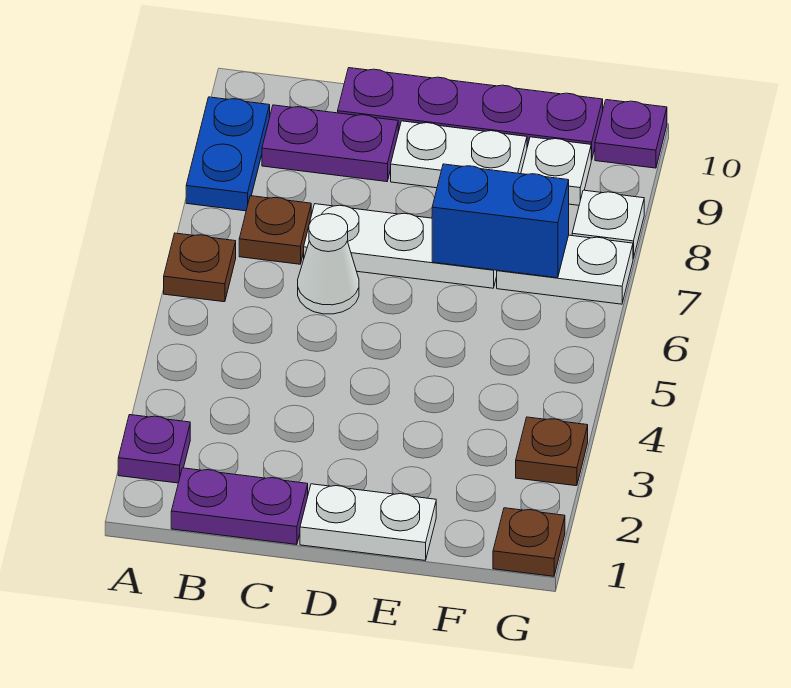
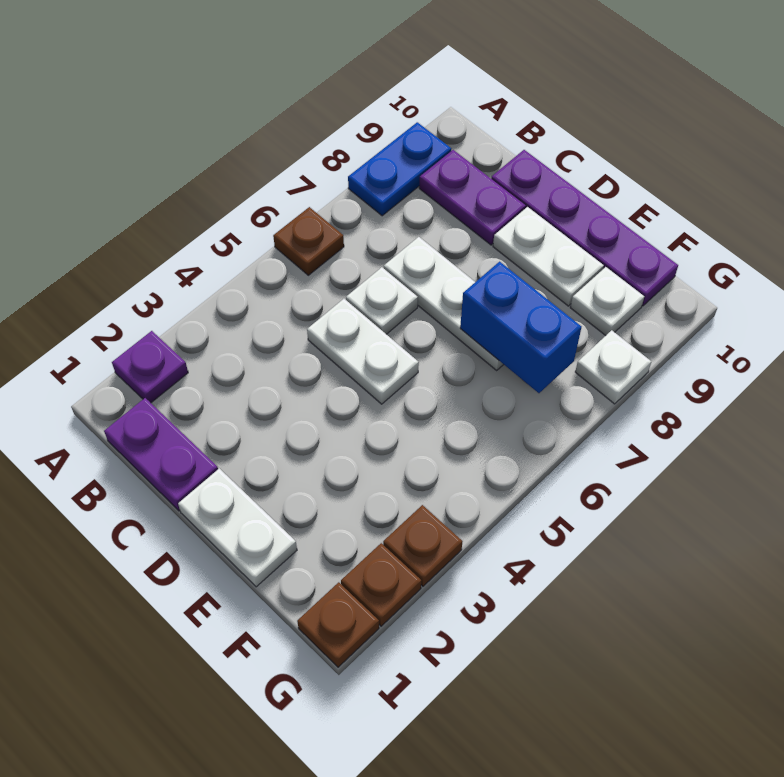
brown 1x1 plate [239,196,311,264] -> brown 1x1 plate moved to [341,543,421,626]
white 1x1 cone [298,214,359,314] -> white 1x1 plate [346,267,418,334]
white 1x2 plate [497,235,633,304] -> white 1x2 plate moved to [307,299,419,404]
purple 1x1 plate [595,100,667,168] -> none

